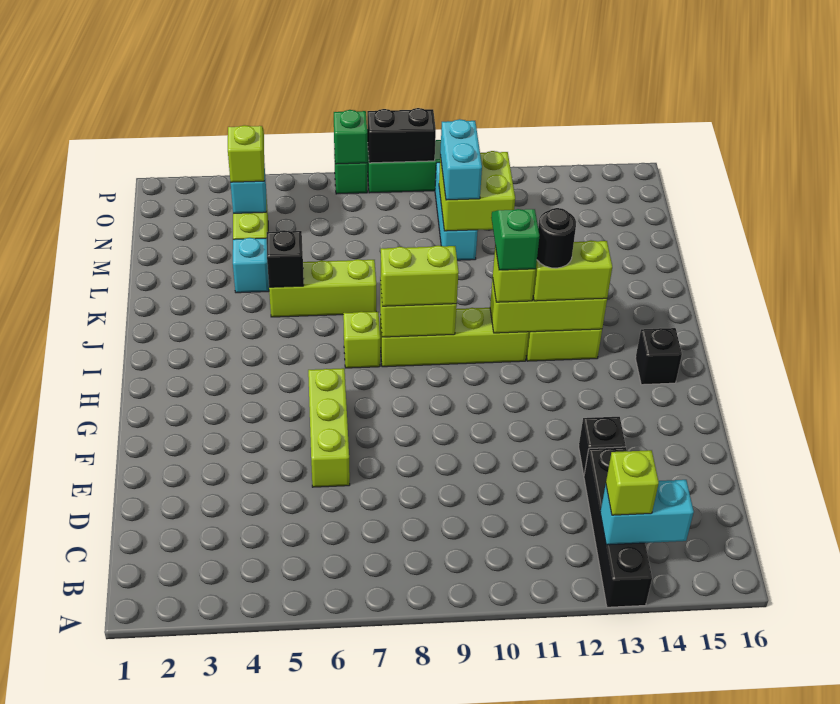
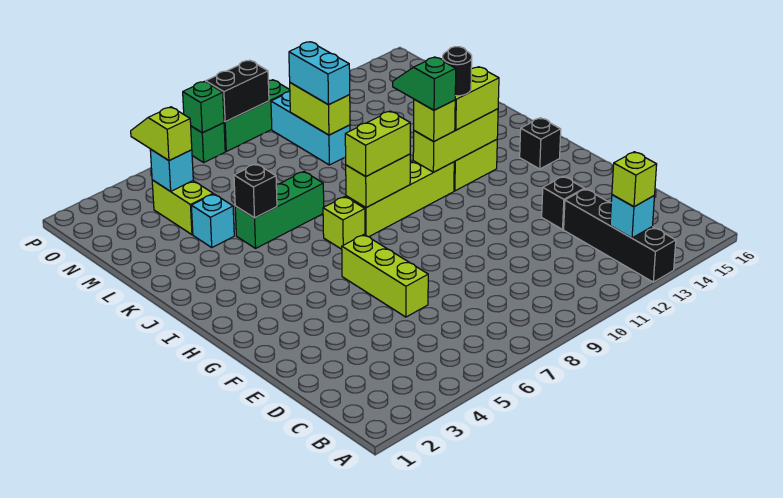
cyan 1x2 brick [600,480,694,545] -> cyan 1x1 brick [610,195,654,238]
lime 1x3 brick [269,259,376,317] -> green 1x3 brick [235,172,324,248]
lime 2x2 brick [439,151,515,231] -> lime 1x2 brick [290,83,350,135]

